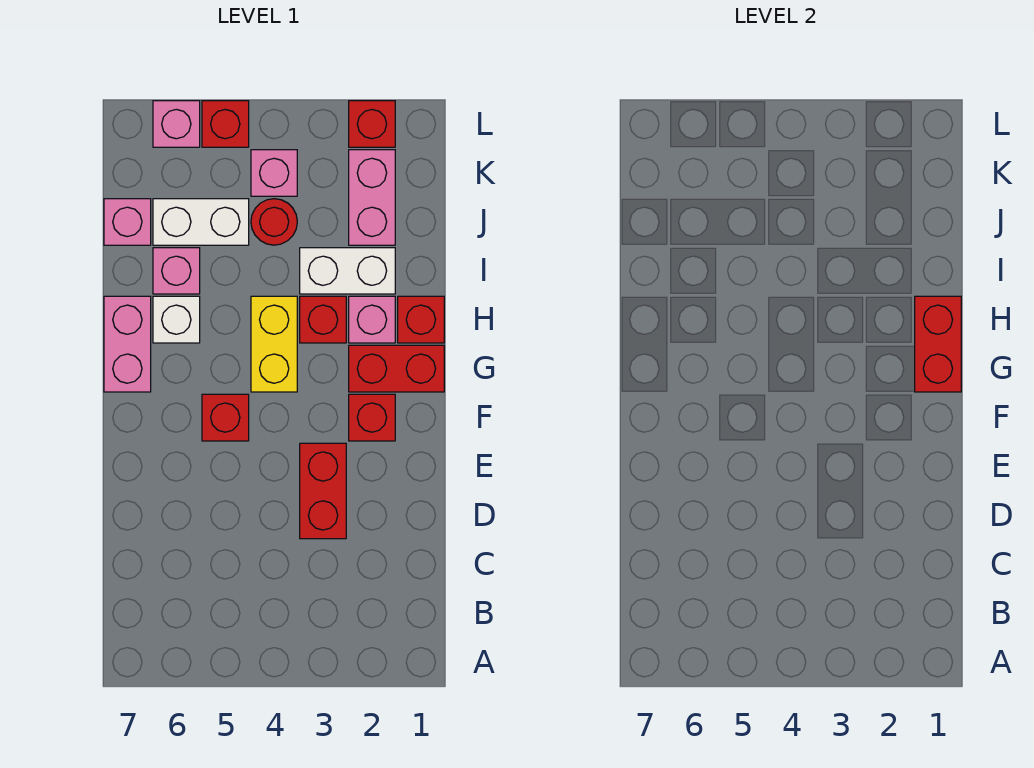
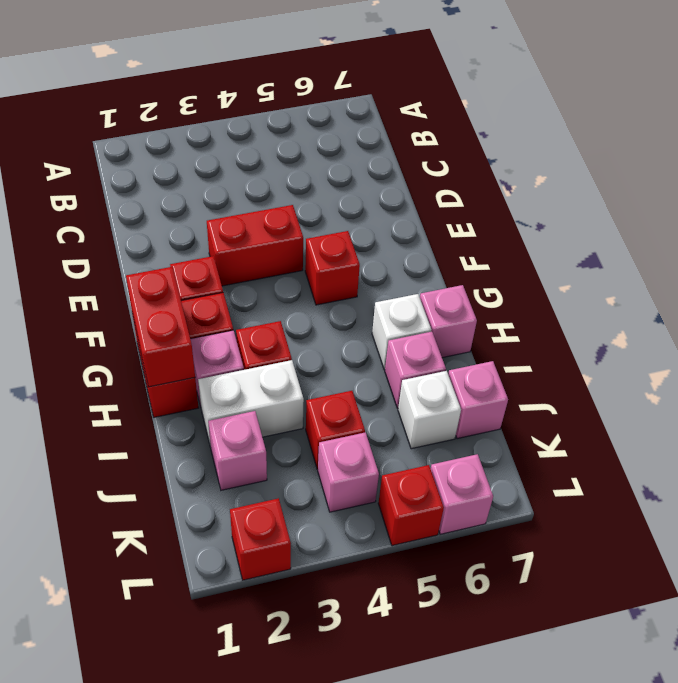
red 1x2 brick [300,443,346,539] -> red 1x2 brick turned to [207,205,303,286]
yellow 1x2 brick [251,296,297,392] -> none
pink 1x2 brick [104,296,151,392] -> pink 1x1 brick [420,285,477,358]
pink 1x2 brick [349,150,395,245] -> pink 1x1 brick [208,411,267,490]
red 1x1 round brick [251,199,297,245] -> red 1x1 brick [306,391,365,469]
white 1x2 brick [153,199,249,245] -> white 1x1 brick [398,371,461,449]

